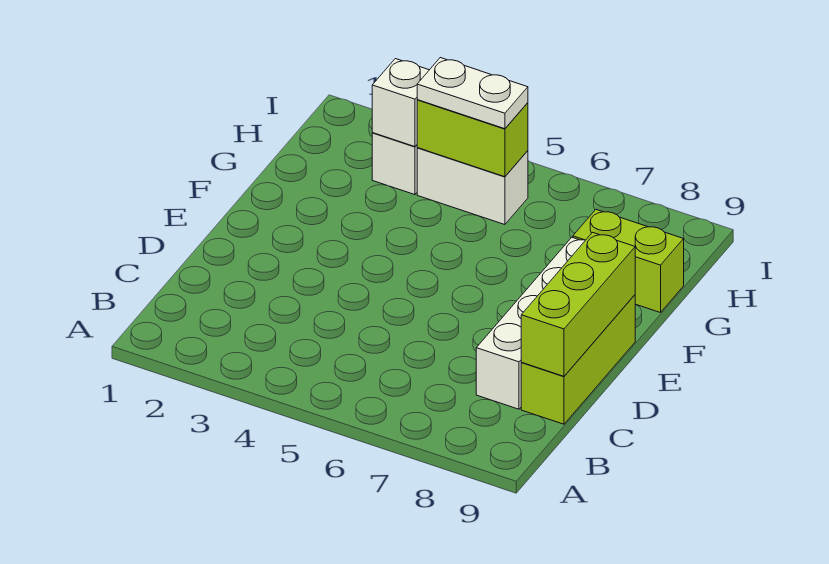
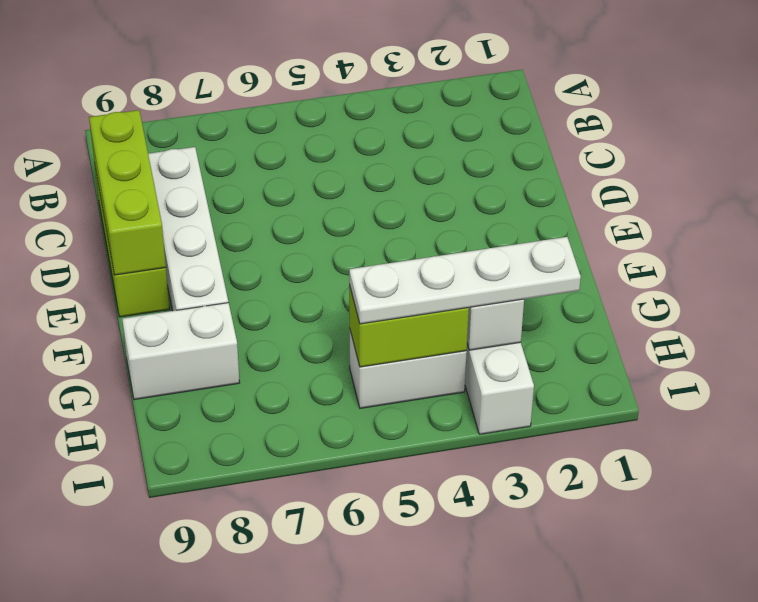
lime 1x2 brick [573,210,684,313] -> white 1x2 brick [122,303,240,400]
white 1x2 plate [417,58,528,129] -> white 1x4 plate [349,237,581,324]

